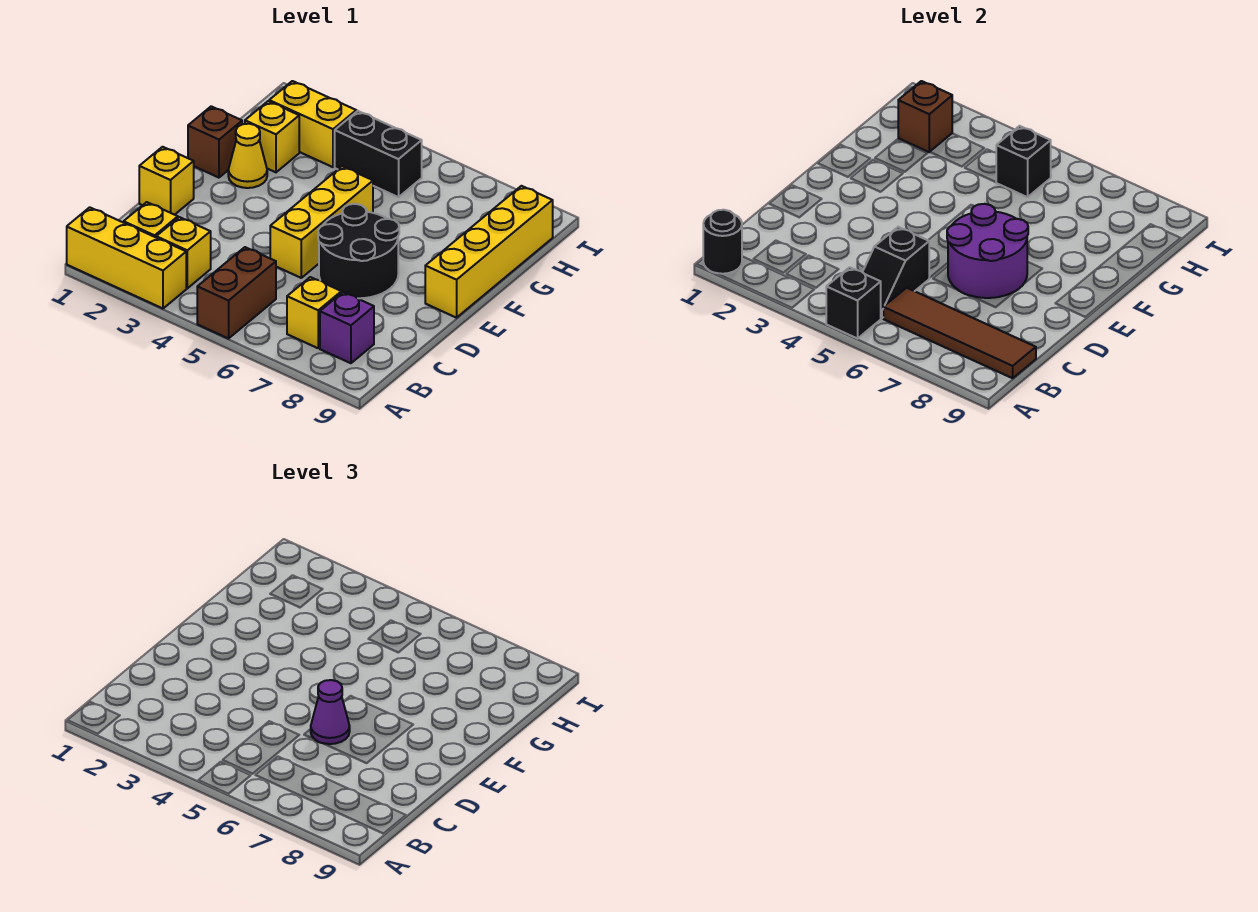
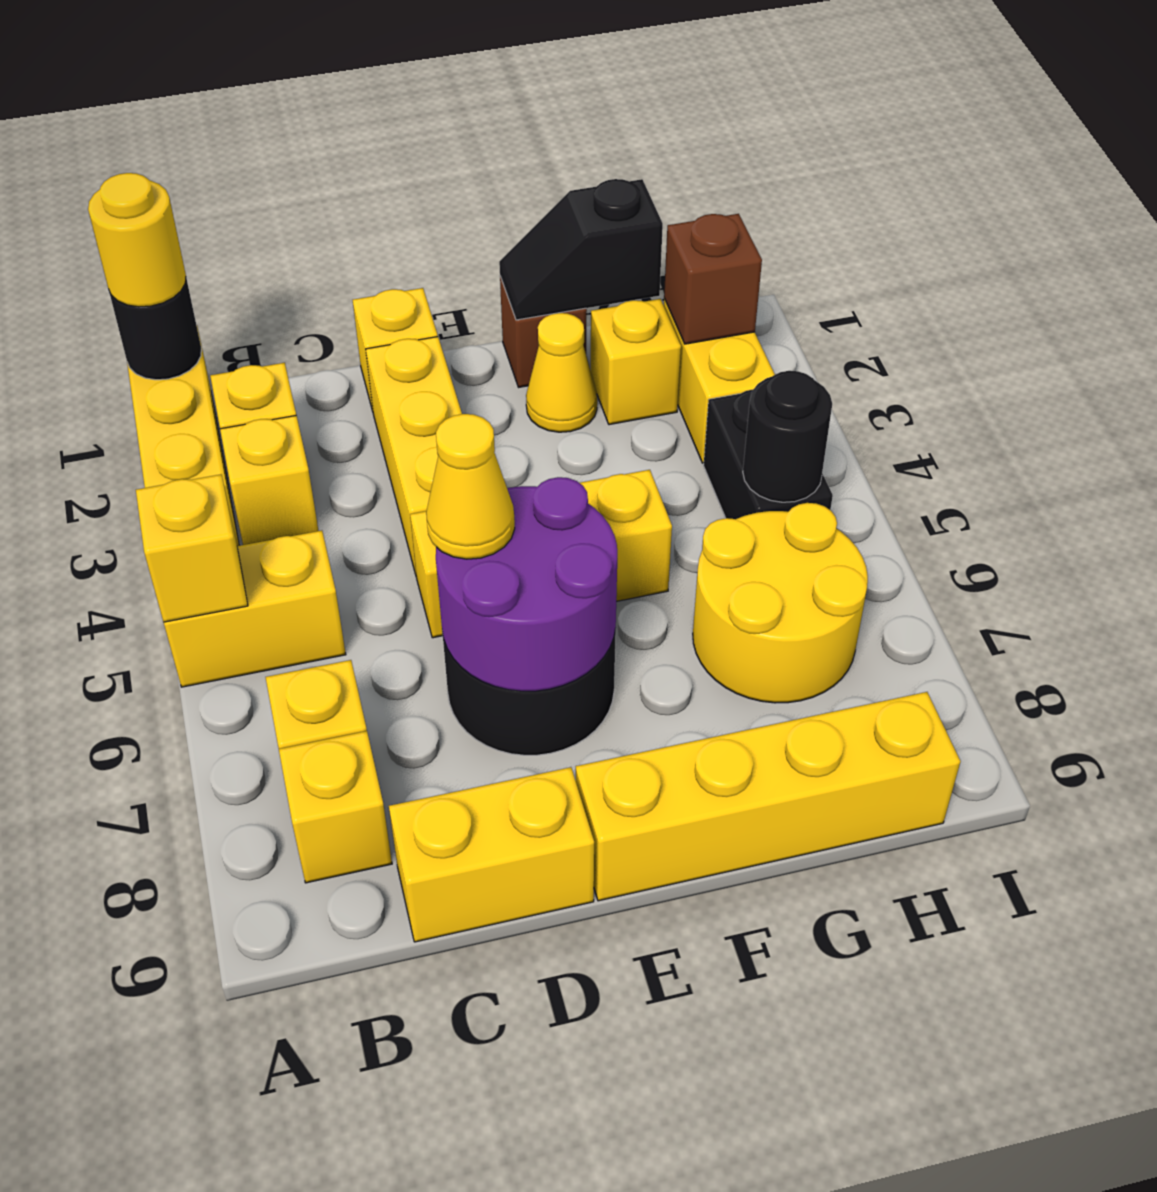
none -> yellow 1x1 round brick [88,173,186,307]
brown 1x2 brick [197,247,276,339] -> yellow 1x2 brick [164,531,346,687]
black 1x1 brick [826,267,881,339] -> yellow 1x1 brick [136,474,248,622]
black 1x2 slope [863,227,929,318] -> black 1x2 slope moved to [499,179,663,320]
brown 1x4 tile [883,288,1036,378] -> none
purple 1x1 brick [320,292,374,363] -> yellow 1x1 brick [279,731,392,883]
none -> yellow 1x2 brick [389,767,594,942]
none -> yellow 1x3 brick [366,337,462,577]
purple 1x1 cone [311,680,350,744] -> yellow 1x1 cone [426,414,515,559]
none -> yellow 2x2 round brick [693,503,868,703]
black 1x1 brick [996,126,1051,197] -> black 1x1 round brick [743,371,832,502]

